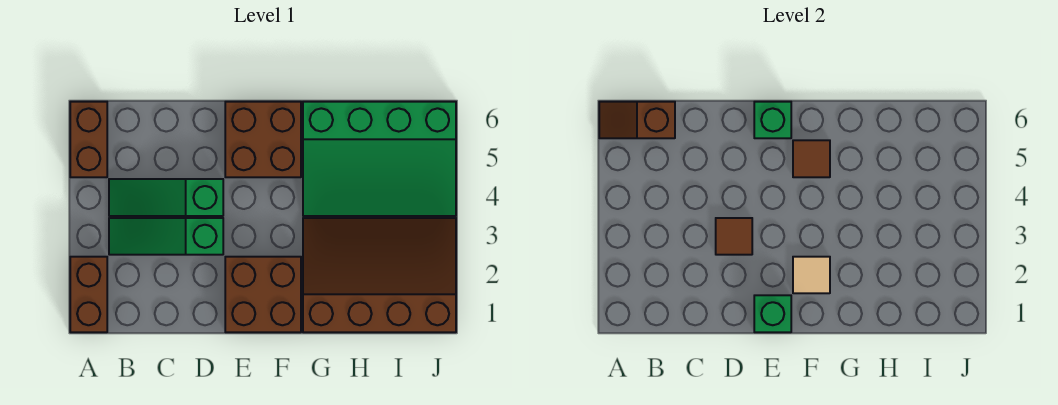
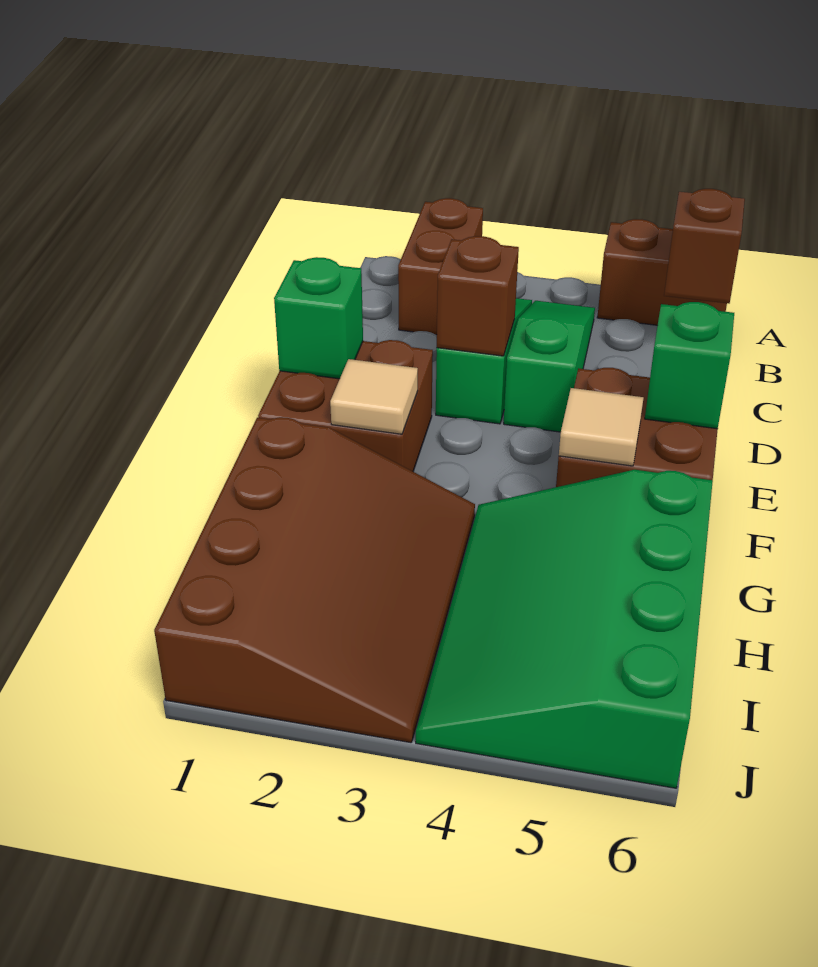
brown 1x2 brick [70,257,107,332] -> brown 1x2 brick turned to [398,198,483,335]
brown 1x1 tile [716,218,752,255] -> brown 1x1 brick [437,236,519,356]
brown 1x1 tile [793,140,830,177] -> tan 1x1 tile [559,388,643,466]

